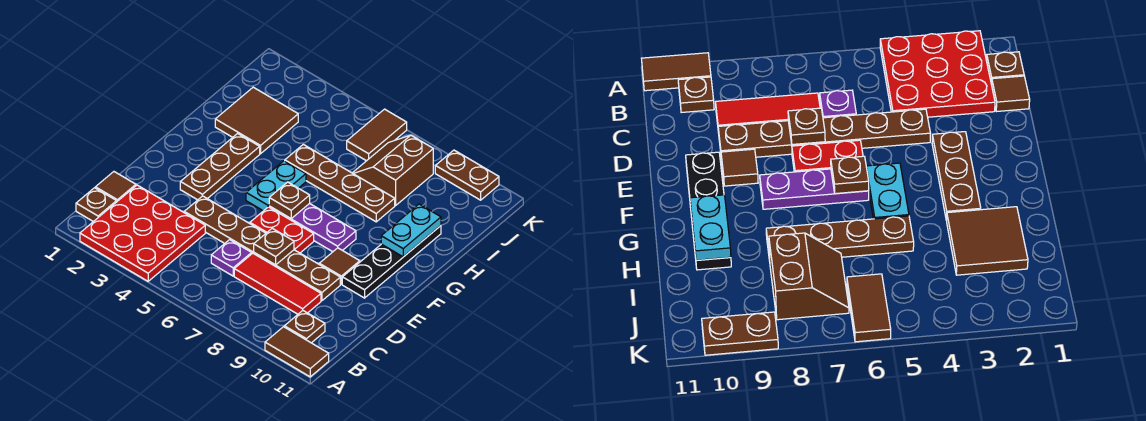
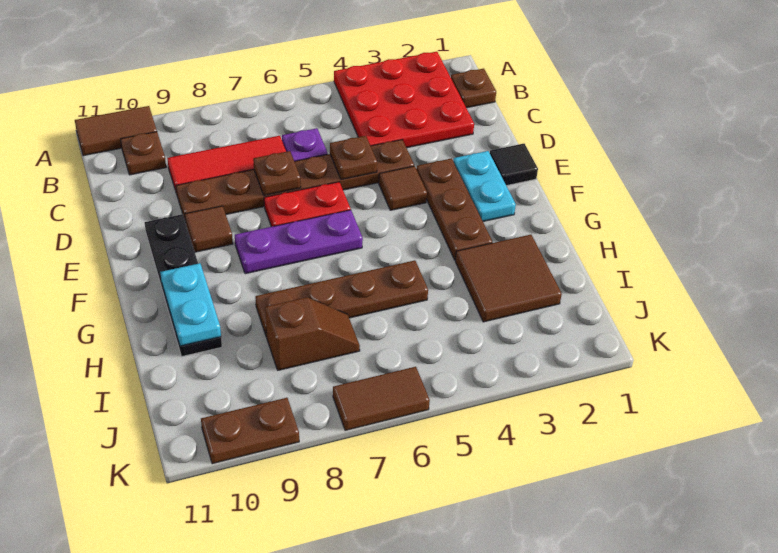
brown 1x1 tile [95,172,136,201] -> brown 1x1 tile moved to [379,166,427,210]
none -> black 1x1 tile [490,144,538,186]
cyan 1x2 plate [246,161,306,211] -> cyan 1x2 plate moved to [453,151,516,221]
brown 1x1 plate [269,182,310,218] -> brown 1x1 plate moved to [330,136,377,180]
brown 2x2 slope [353,135,433,205] -> brown 1x2 slope [265,297,360,370]
brown 1x2 tile [347,109,407,161] -> brown 1x2 tile turned to [333,367,430,430]

